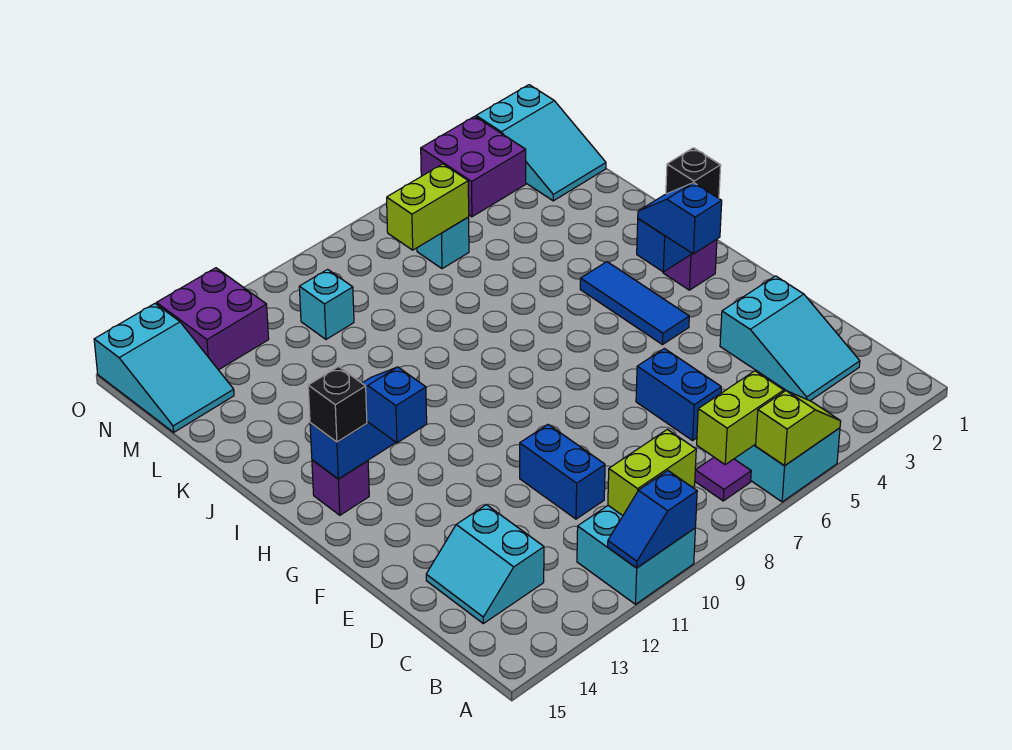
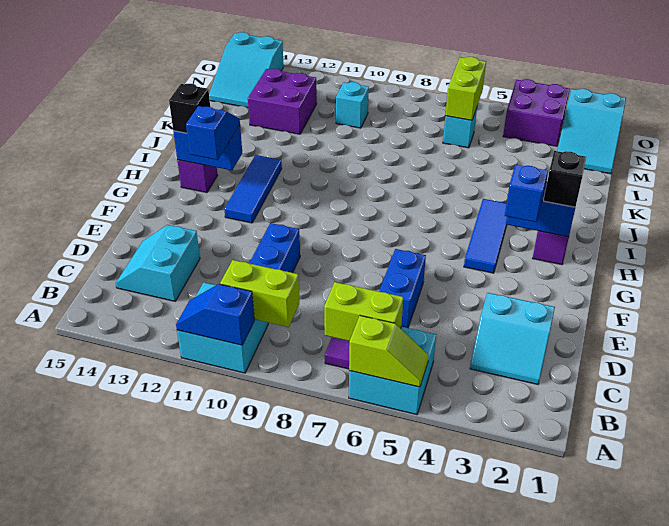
cyan 2x3 slope [720,276,860,401] -> cyan 2x2 slope [470,293,555,384]
none -> blue 1x3 tile [224,155,282,223]
lime 1x2 brick [387,164,469,250] -> lime 1x2 brick turned to [445,57,486,120]
purple 2x2 brick [157,268,269,370] -> purple 2x2 brick moved to [248,69,317,134]

